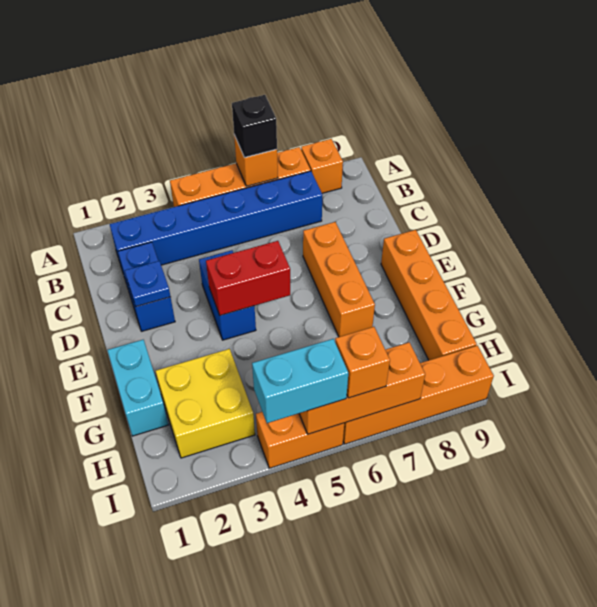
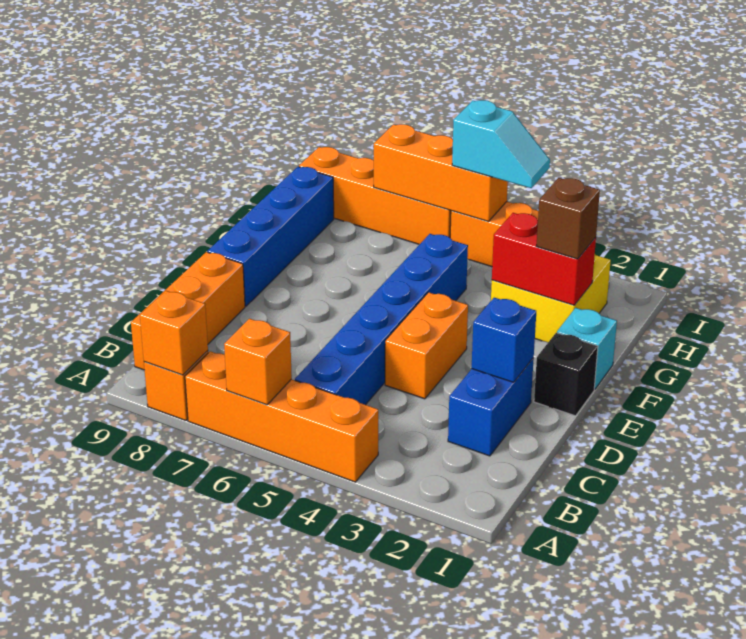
black 1x1 brick [232,95,277,158] -> black 1x1 brick moved to [534,333,598,416]
blue 1x6 brick [110,171,322,271] -> blue 1x6 brick turned to [295,234,468,405]
blue 1x1 plate [125,261,171,307] -> blue 1x1 brick [472,298,536,382]
blue 1x2 brick [199,250,256,340] -> orange 1x2 brick [385,292,468,399]
orange 1x3 brick [303,222,375,337] -> orange 1x3 brick moved to [131,252,245,370]
red 1x2 brick [206,241,290,315] -> red 1x2 brick moved to [492,213,596,305]
orange 1x4 brick [381,230,477,360] -> blue 1x4 brick [207,167,334,306]
cyan 1x2 brick [107,340,168,436] -> cyan 1x1 brick [557,308,617,389]
none -> brown 1x1 brick [536,178,600,259]
cyan 1x2 brick [252,339,348,423] -> cyan 1x2 slope [452,100,550,188]
orange 1x1 brick [335,327,390,398] -> orange 1x1 brick moved to [140,291,208,375]

